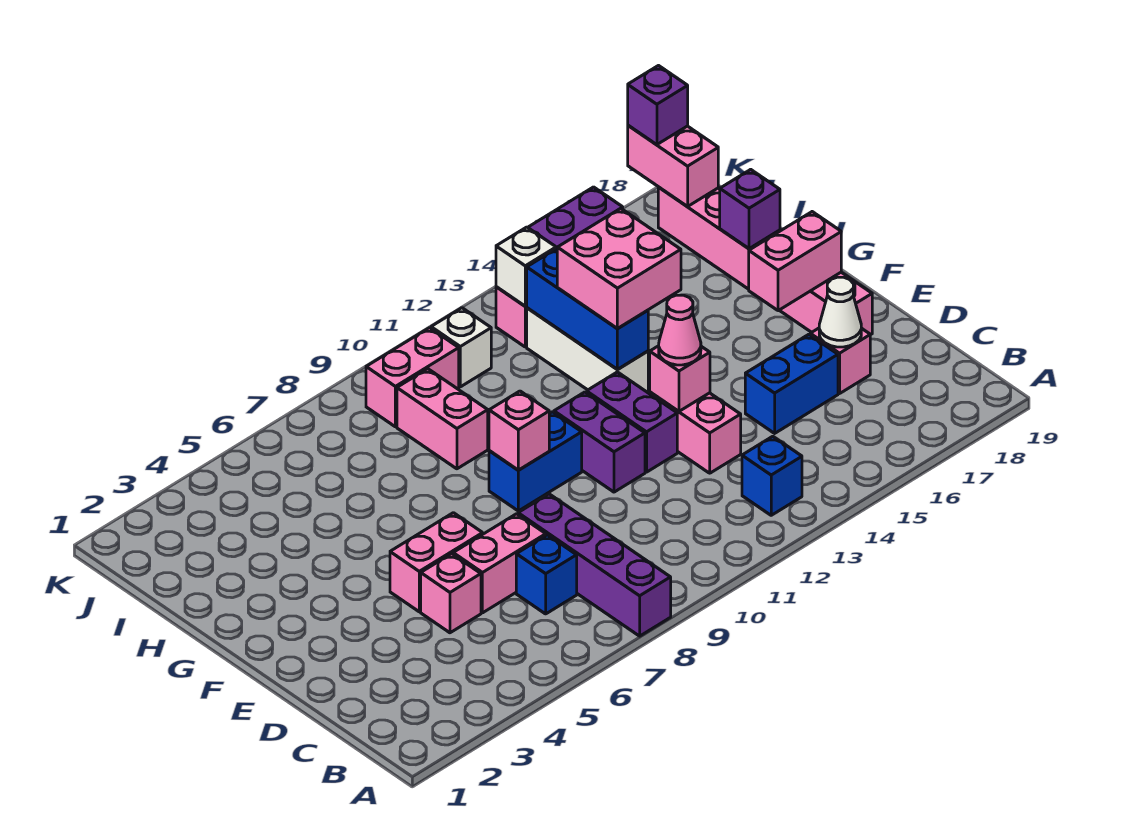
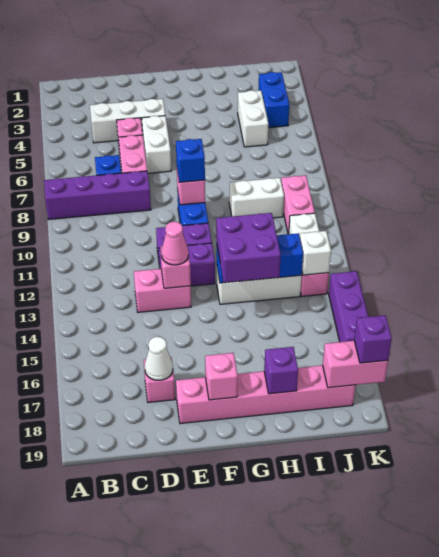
blue 1x1 brick [742,436,802,515] -> blue 1x1 brick moved to [176,139,205,182]
none -> white 1x3 brick [90,99,165,143]
blue 1x2 brick [745,334,838,433] -> blue 1x2 brick moved to [258,72,289,128]
pink 1x2 brick [390,513,483,612] -> white 1x2 brick [142,116,171,173]
pink 1x2 brick [749,212,841,311] -> pink 1x1 brick [205,353,238,400]
pink 2x2 brick [557,208,681,328] -> purple 2x2 brick [216,213,281,283]
pink 1x2 brick [397,369,488,469] -> white 1x2 brick [229,178,284,218]
none -> white 1x2 brick [238,90,268,147]

